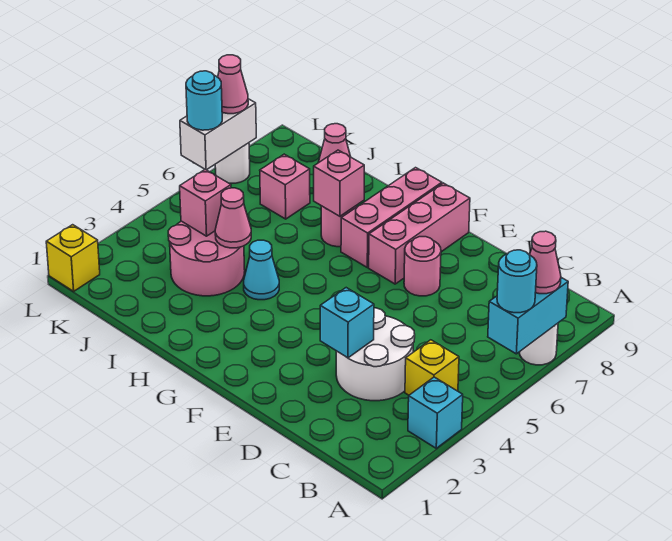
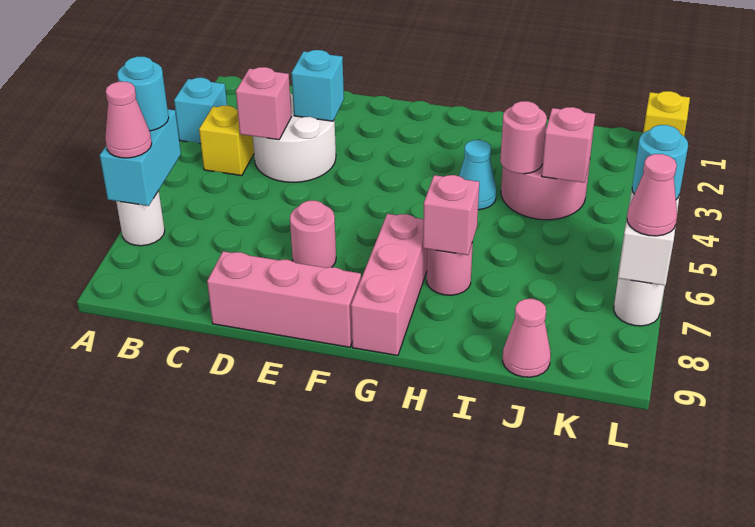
pink 1x3 brick [369,183,470,284] -> pink 1x3 brick turned to [207,251,361,347]
pink 1x1 cone [215,188,251,248] -> pink 1x1 round brick [500,101,547,174]
pink 1x1 brick [260,154,310,219] -> pink 1x1 brick moved to [236,67,291,140]

